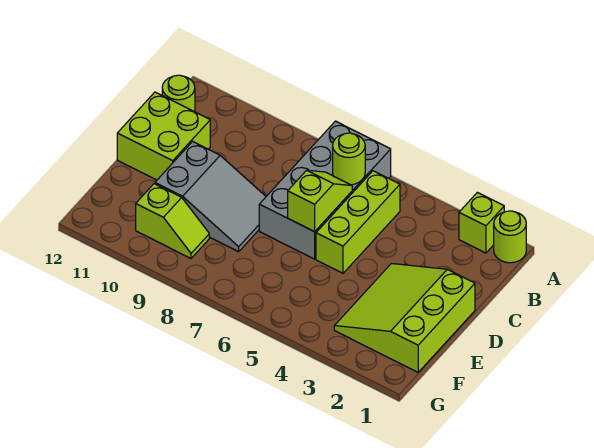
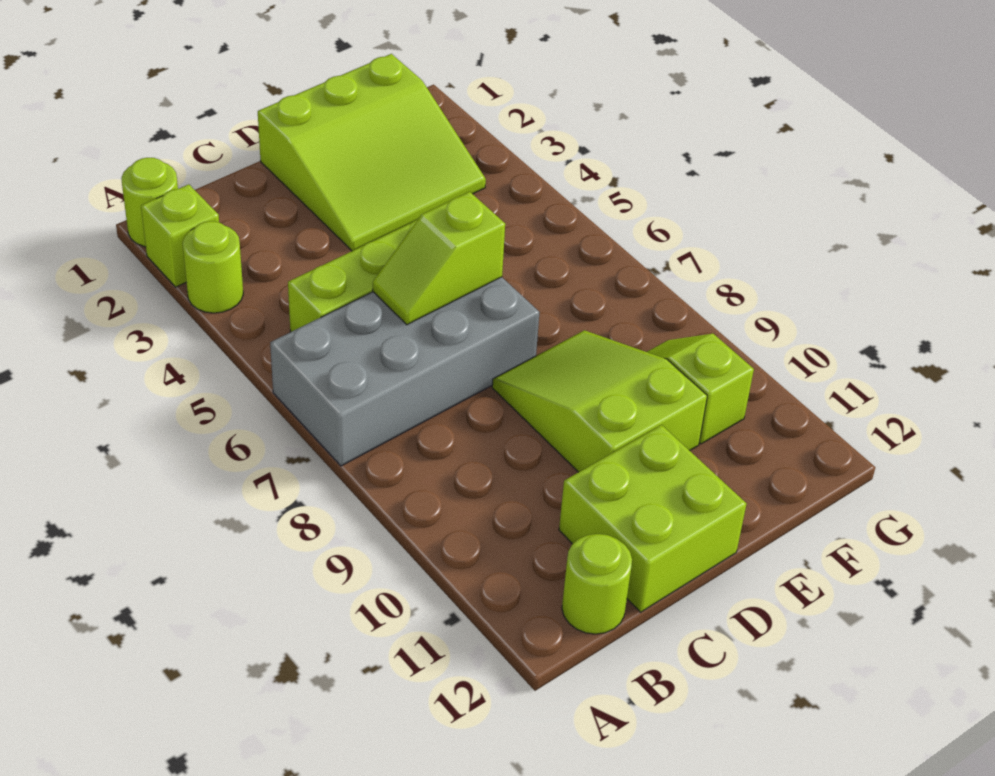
lime 1x1 round brick [333,133,365,185] -> lime 1x1 round brick moved to [183,221,243,313]
grey 2x3 slope [155,142,266,252] -> lime 2x3 slope [492,330,707,472]

